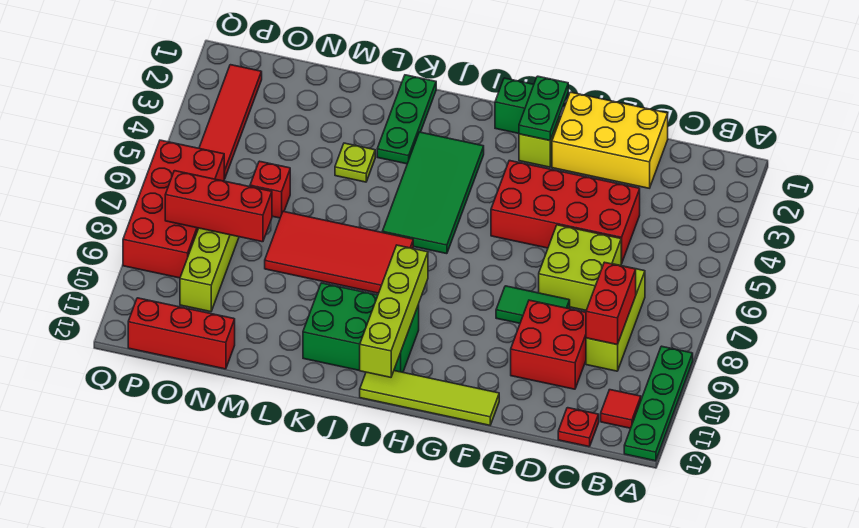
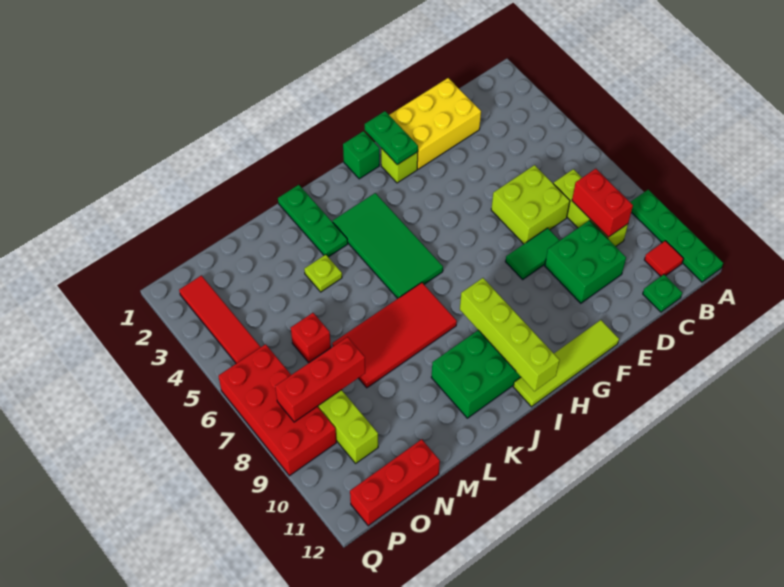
red 1x1 plate [558,408,599,447] -> green 1x1 plate [643,275,682,312]
red 2x4 brick [491,161,640,264] -> none
red 2x2 brick [511,300,586,389] -> green 2x2 brick [545,220,626,303]

